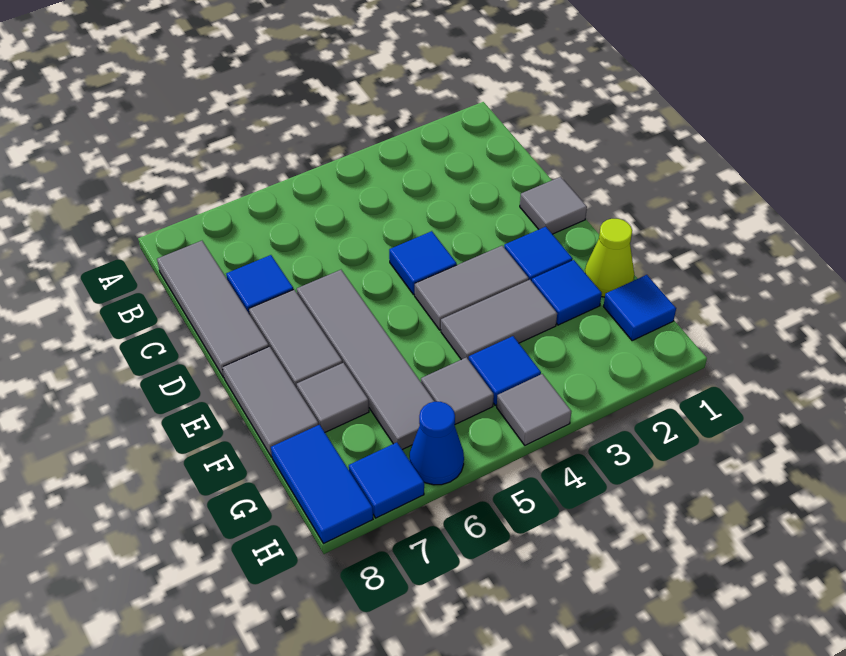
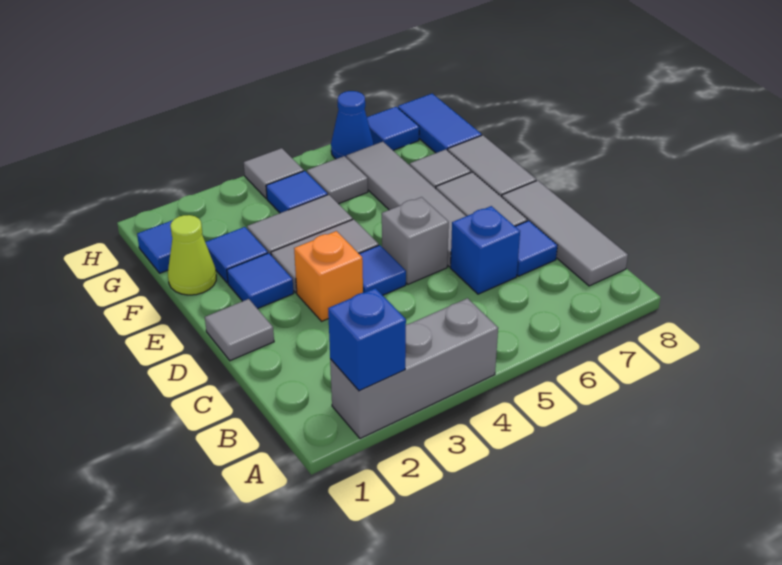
none -> grey 1x3 brick [330,298,498,439]
none -> blue 1x1 brick [328,288,406,391]
none -> blue 1x1 brick [450,206,520,294]
none -> orange 1x1 brick [294,231,363,321]
none -> grey 1x1 brick [382,197,449,284]

